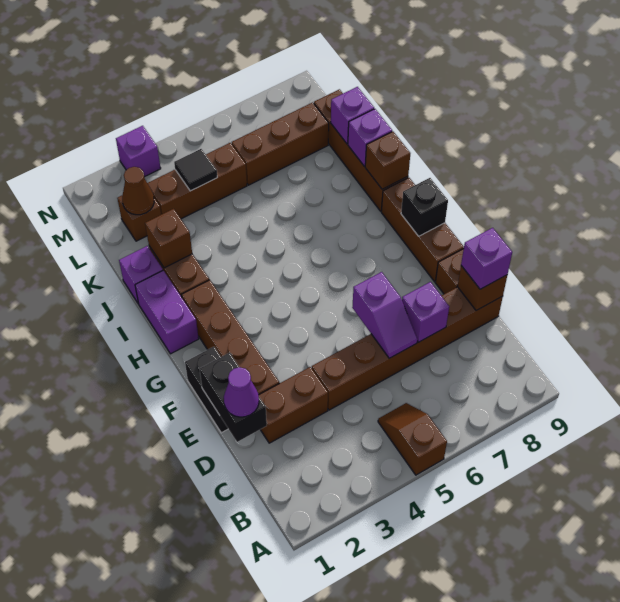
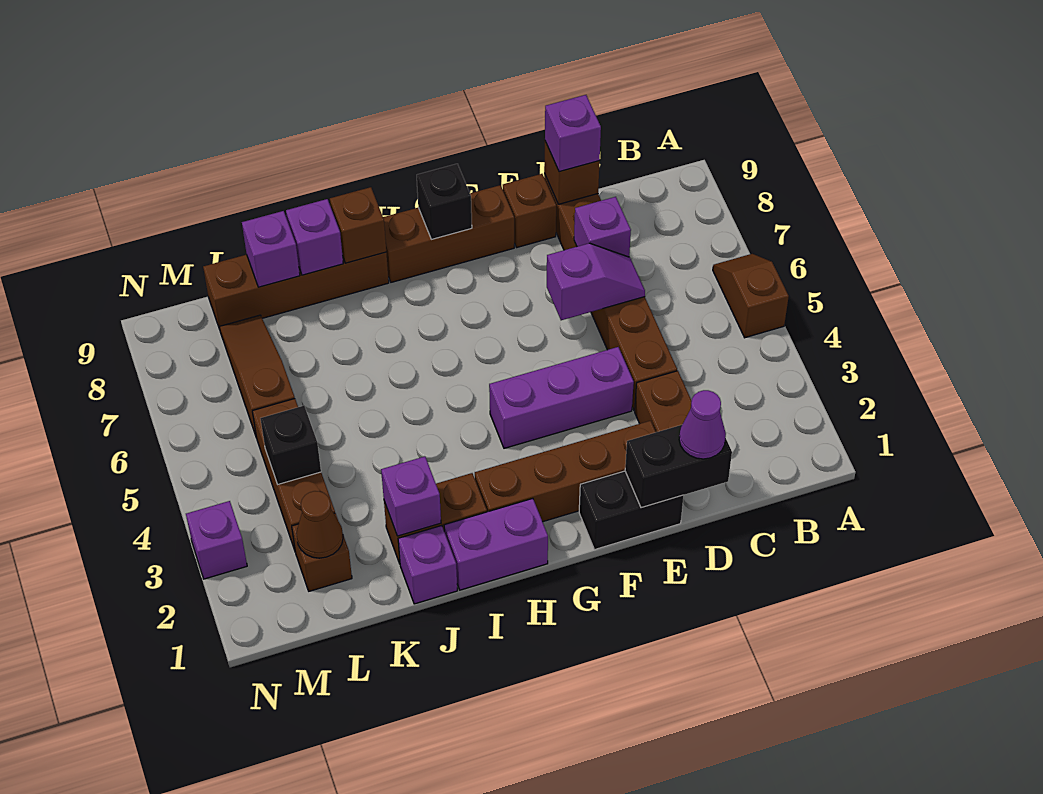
brown 1x2 slope [378,403,447,475] -> brown 1x2 slope turned to [713,254,789,338]
none -> purple 1x3 brick [489,347,634,448]
brown 1x1 brick [145,209,192,268] -> purple 1x1 brick [381,456,441,536]
black 1x1 tile [174,149,217,191] -> black 1x1 brick [260,406,321,484]
brown 1x3 brick [232,103,329,185] -> brown 1x3 slope [220,315,295,438]

